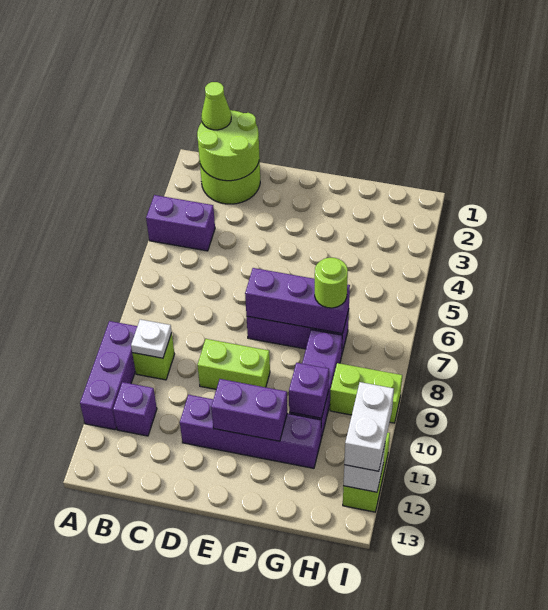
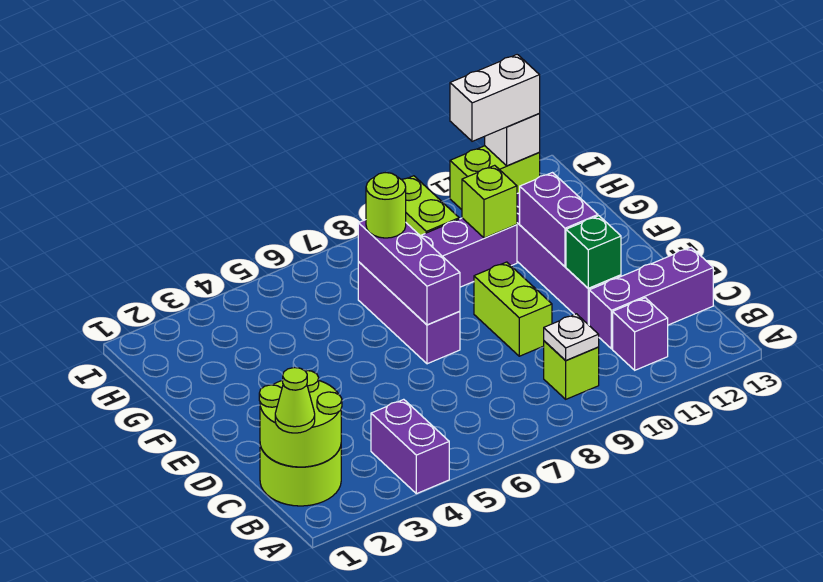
purple 1x3 brick [80,321,137,430] -> purple 1x3 brick moved to [589,247,713,349]
none -> green 1x1 brick [566,216,621,288]
purple 1x1 brick [289,363,329,418] -> lime 1x1 brick [462,165,517,238]

